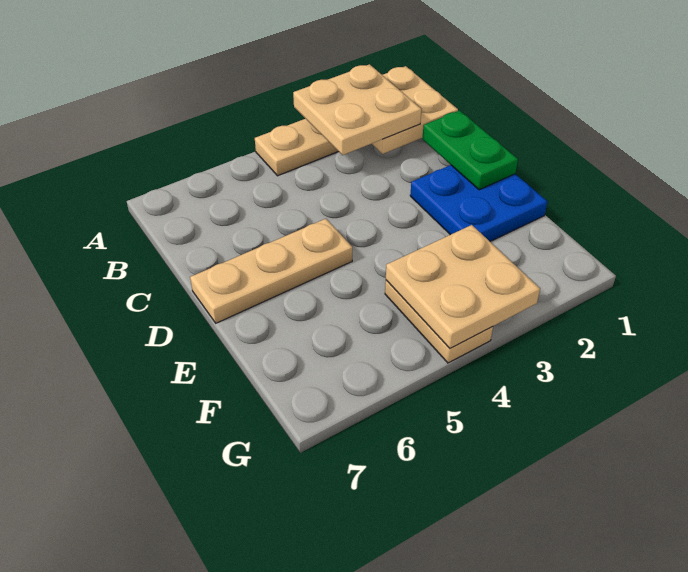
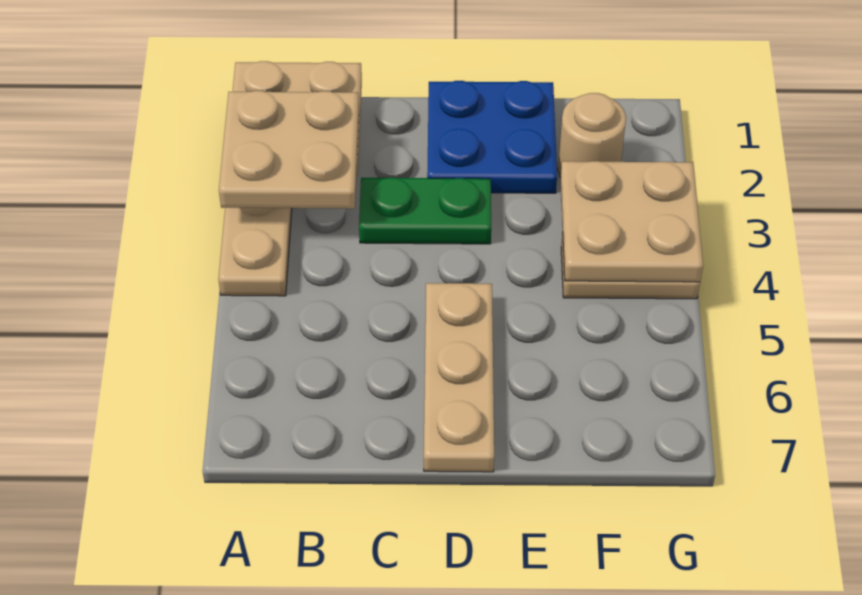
green 1x2 plate [422,110,518,190] -> green 1x2 plate moved to [359,178,491,244]
none -> tan 1x1 round brick [558,93,626,178]

